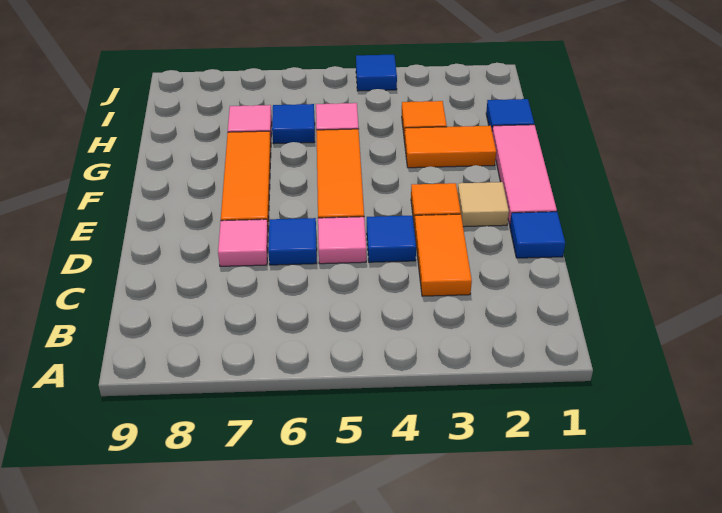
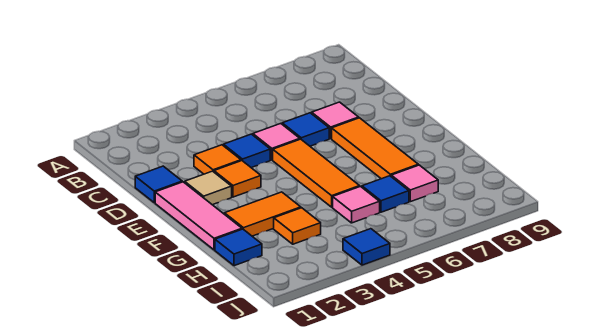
orange 1x2 tile [414,214,472,296] -> orange 1x1 tile [194,145,241,174]

